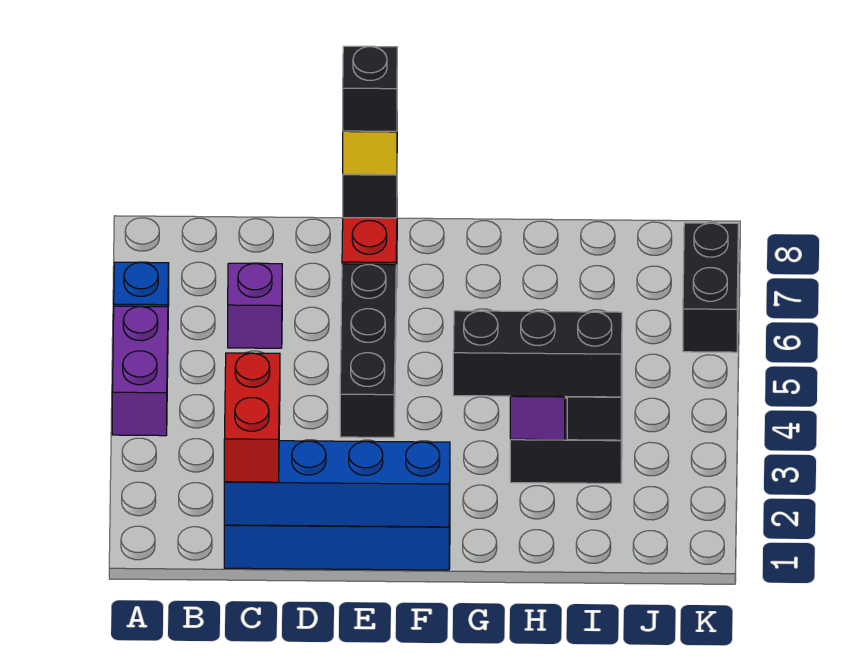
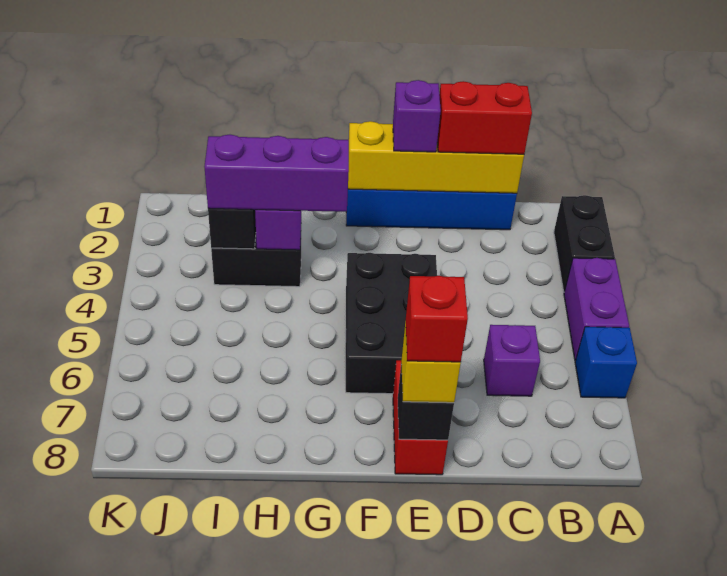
blue 1x4 brick [224,441,450,527] -> yellow 1x4 brick [348,121,524,193]
red 1x2 brick [224,353,280,482] -> red 1x2 brick turned to [437,81,532,154]
none -> purple 1x1 brick [393,80,441,152]
black 1x3 brick [340,264,396,437] -> black 2x3 brick [346,253,437,394]
black 1x1 brick [343,46,397,131] -> red 1x1 brick [406,276,468,362]
black 1x3 brick [453,311,622,397] -> purple 1x3 brick [204,135,349,212]
black 1x2 brick [683,223,738,352] -> black 1x2 brick moved to [554,195,615,291]

